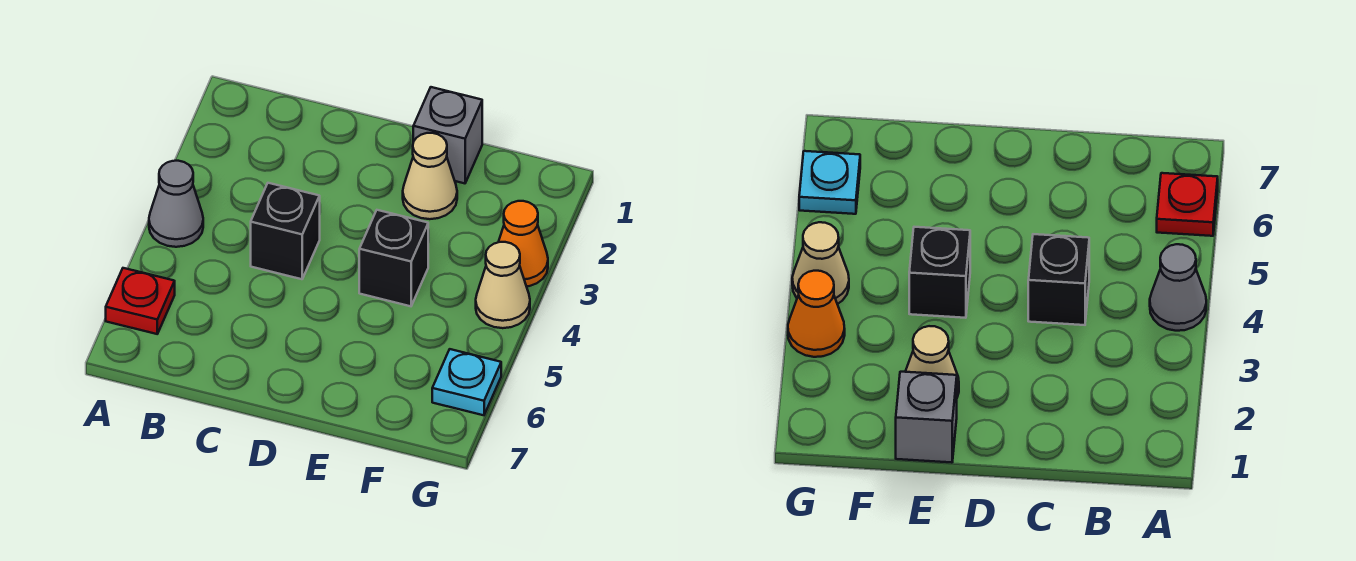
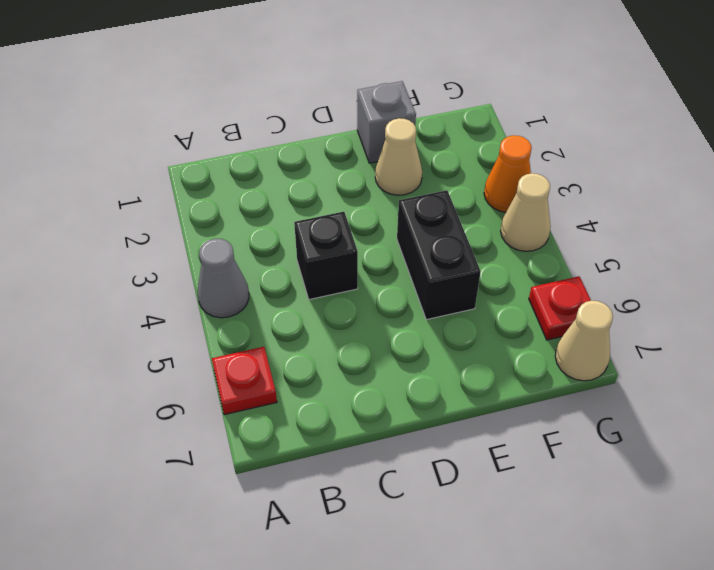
black 1x1 brick [359,210,428,306] -> black 1x2 brick [397,190,481,320]
cyan 1x1 plate [432,349,501,415] -> red 1x1 plate [529,276,591,340]
none -> tan 1x1 cone [555,301,613,381]

